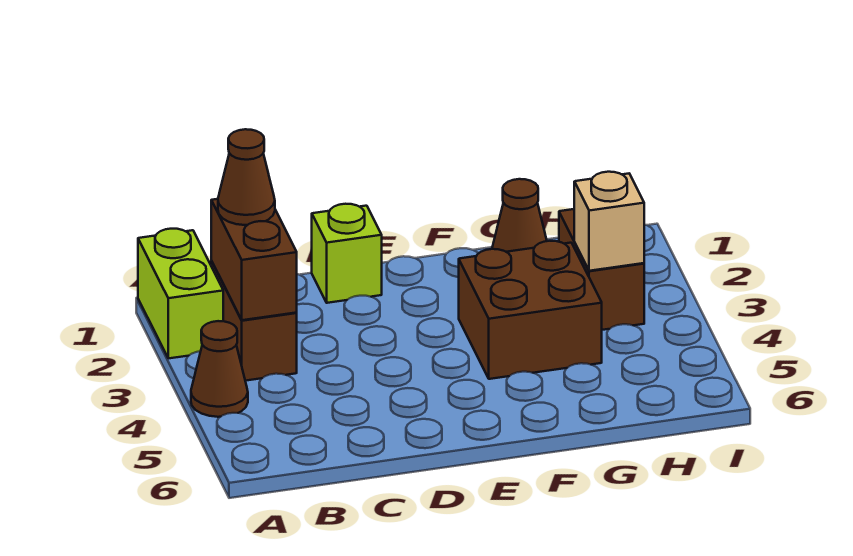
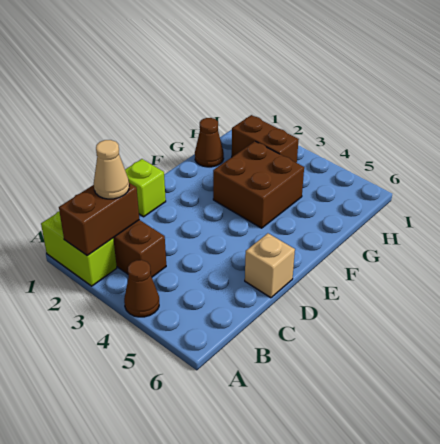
brown 1x2 brick [211,199,297,320] -> brown 1x2 brick turned to [59,183,139,256]
brown 1x1 cone [218,129,275,225] -> tan 1x1 cone [94,140,129,199]
tan 1x1 brick [574,172,644,271] -> tan 1x1 brick moved to [245,233,295,298]

